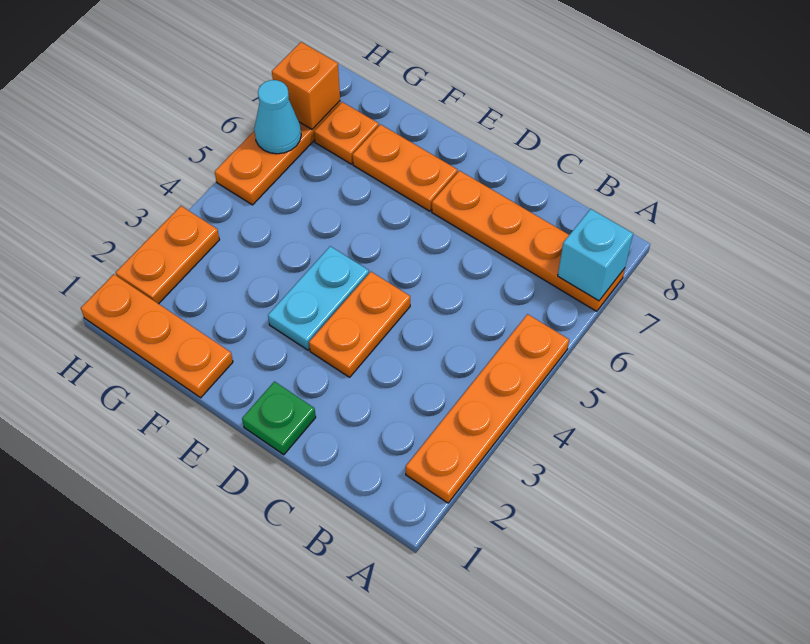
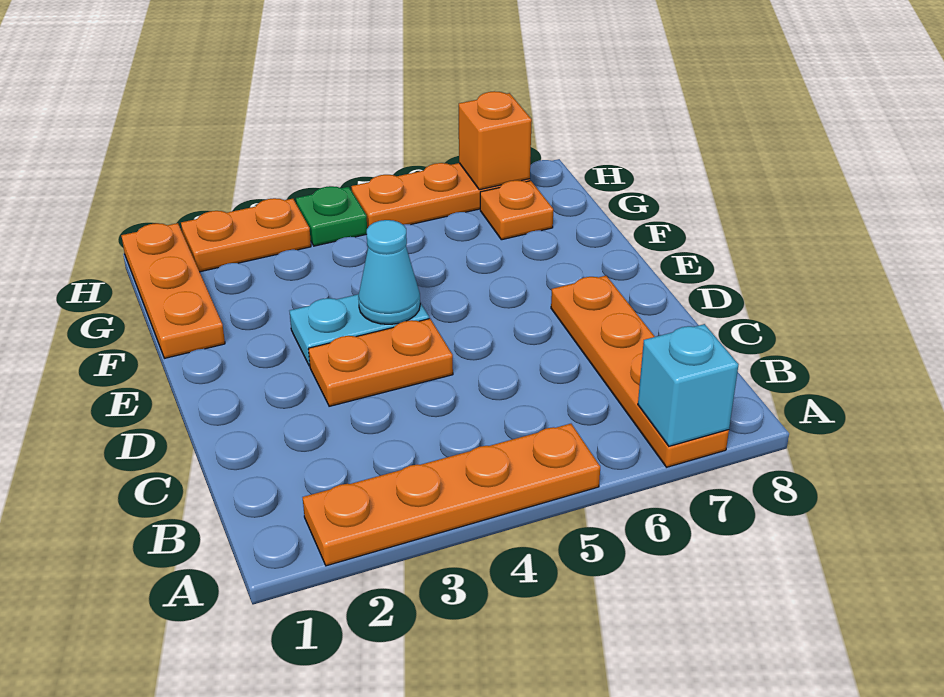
green 1x1 plate [242,381,316,455] -> green 1x1 plate moved to [296,186,367,246]
orange 1x2 plate [353,125,457,211] -> none
cyan 1x1 cone [254,80,301,154] -> cyan 1x1 cone moved to [358,220,420,324]

